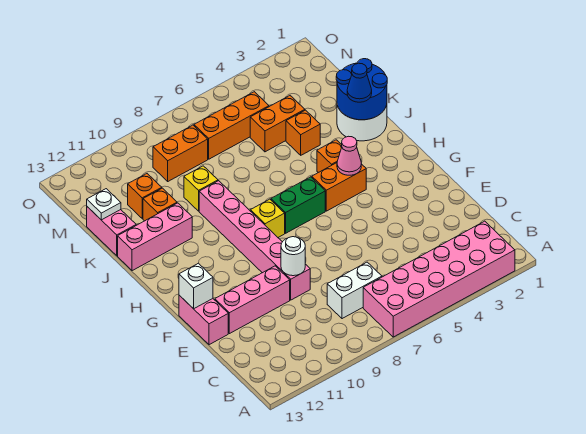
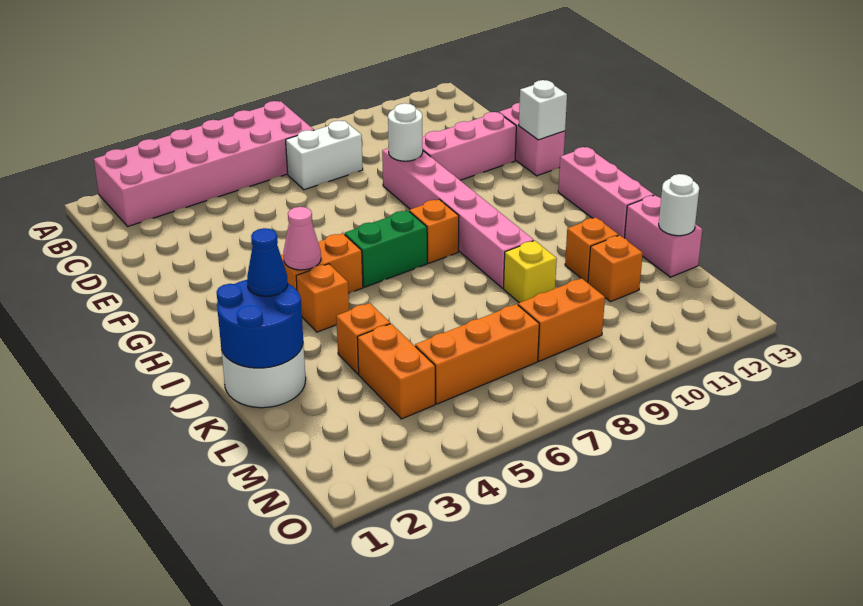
yellow 1x1 brick [250,199,285,237] -> orange 1x1 brick [409,199,459,263]
pink 1x3 brick [118,203,192,271] -> pink 1x3 brick turned to [558,147,654,238]
orange 1x2 brick [250,96,305,152] -> orange 1x2 brick turned to [357,324,435,419]
white 1x1 plate [87,189,121,220] -> white 1x1 round brick [659,174,699,236]

